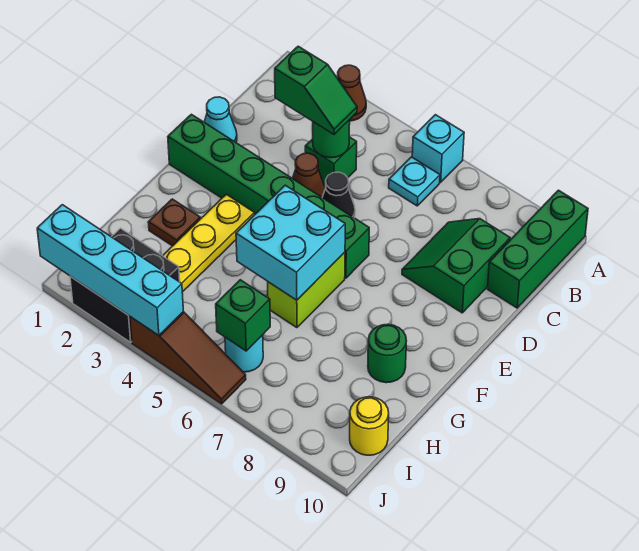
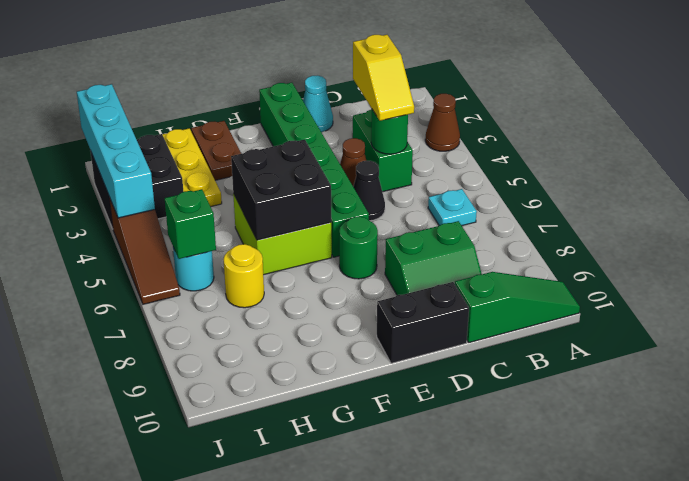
cyan 1x1 brick [412,115,464,182] -> none
green 1x3 brick [487,190,588,308] -> green 1x3 slope [455,272,580,343]
green 1x2 slope [275,46,357,134] -> yellow 1x2 slope [353,35,414,121]
green 1x1 brick [305,137,357,187] -> green 1x2 brick [353,109,413,192]
green 2x2 slope [402,219,510,313] -> green 2x2 slope turned to [385,221,482,295]
none -> black 1x2 brick [377,282,469,363]
yellow 1x3 plate [163,194,255,292] -> yellow 1x3 plate turned to [162,128,222,207]
cyan 2x2 brick [236,185,345,300] -> black 2x2 brick [231,139,331,240]
lime 1x2 brick [268,252,345,328] -> lime 2x2 brick [233,194,332,275]
brown 1x1 plate [148,199,200,246] -> brown 1x2 plate [191,121,241,180]
green 1x1 round brick [368,324,406,383] -> green 1x1 round brick moved to [339,217,378,279]
yellow 1x1 round brick [350,397,389,455] -> yellow 1x1 round brick moved to [224,244,264,308]

